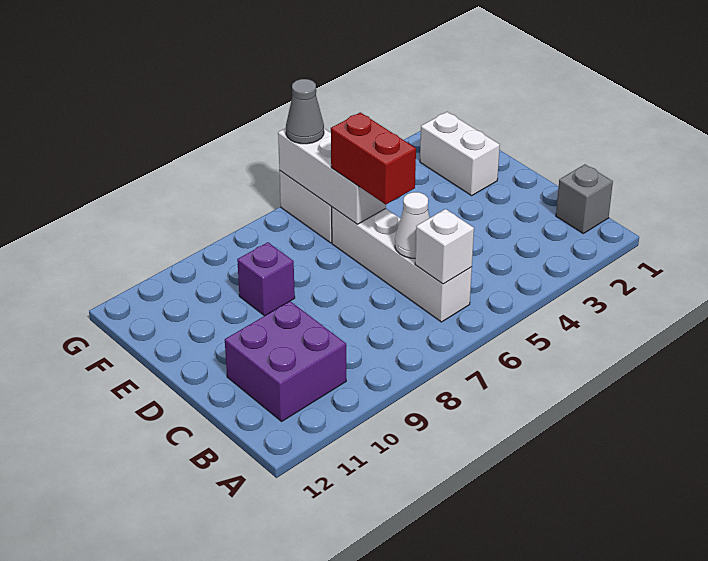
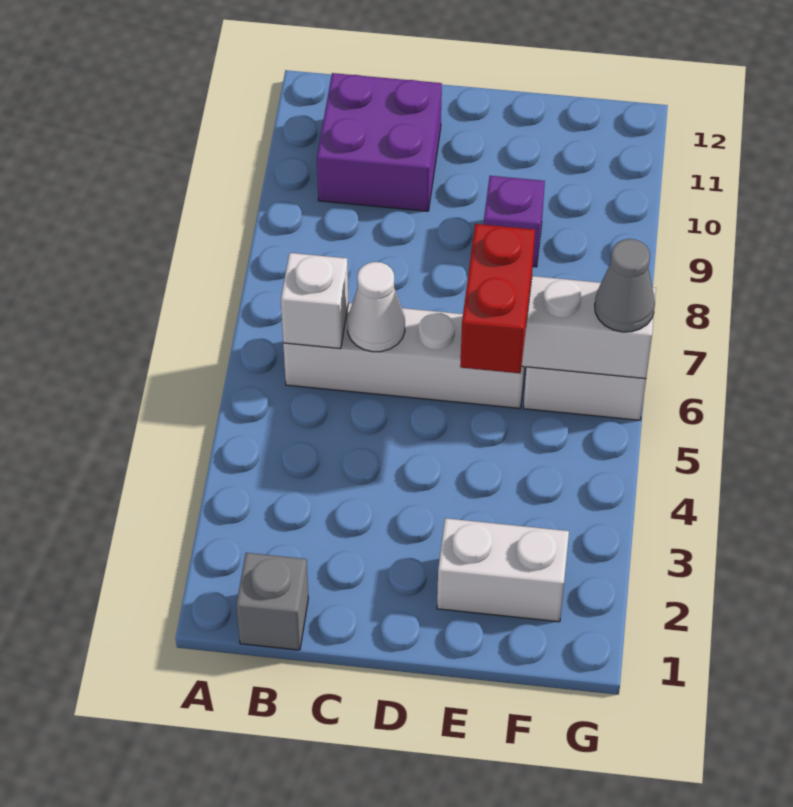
red 1x2 brick [331,112,416,204] -> red 1x2 brick turned to [460,224,535,373]

